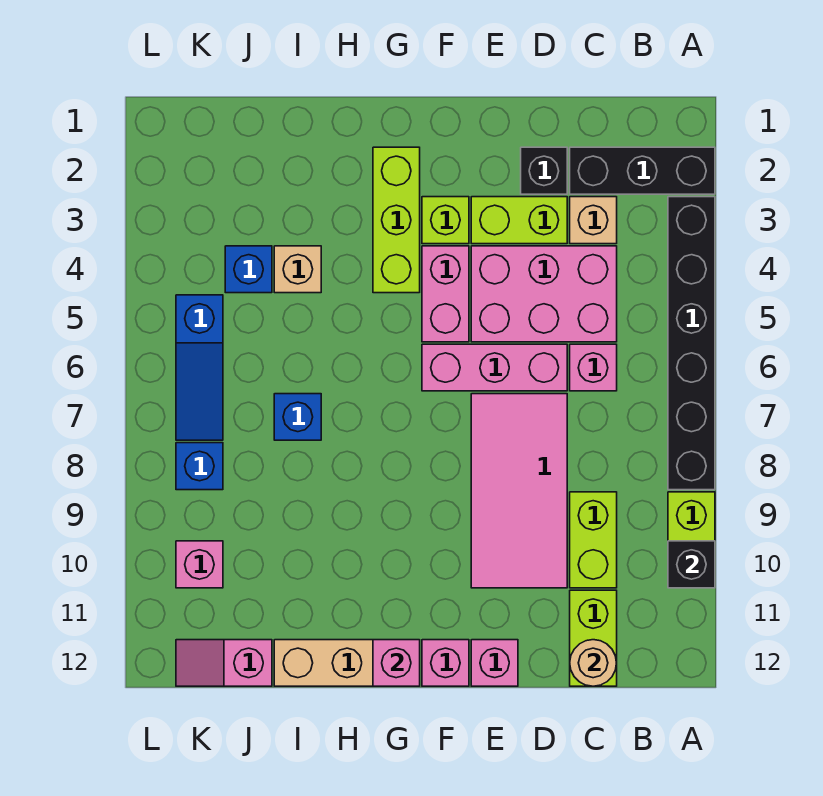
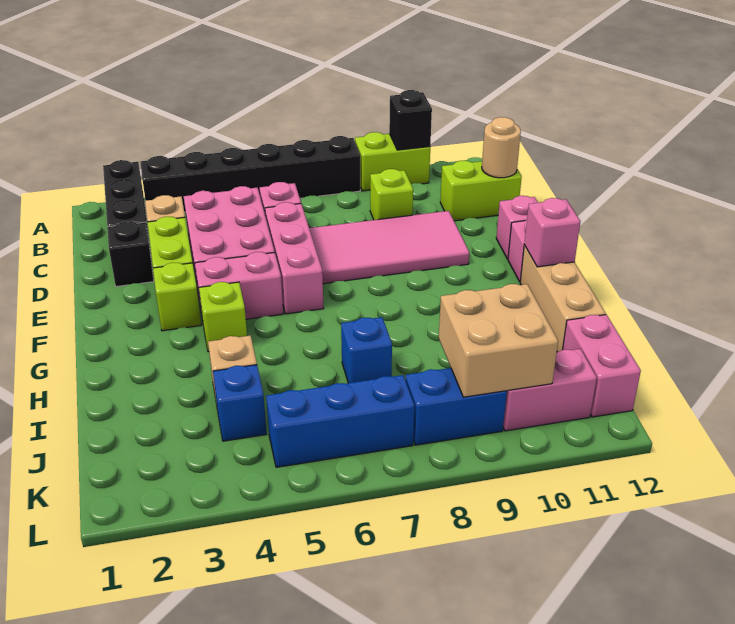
lime 1x2 brick [570,492,617,588] -> lime 1x1 brick [370,169,413,220]
lime 1x3 brick [373,147,420,293] -> lime 1x1 brick [199,282,247,352]
none -> tan 2x2 brick [439,284,558,397]
pink 1x2 slope [176,640,272,686] -> pink 1x2 brick [563,315,641,417]
blue 1x3 slope [176,295,223,440] -> blue 1x3 brick [266,375,414,467]
blue 1x1 brick [176,443,223,490] -> blue 1x2 brick [405,368,507,445]
pink 1x1 brick [176,541,223,588] -> pink 1x2 brick [503,349,597,431]

